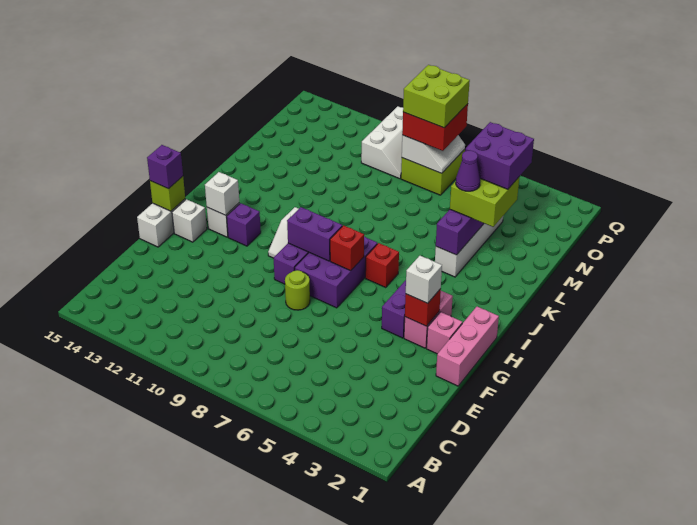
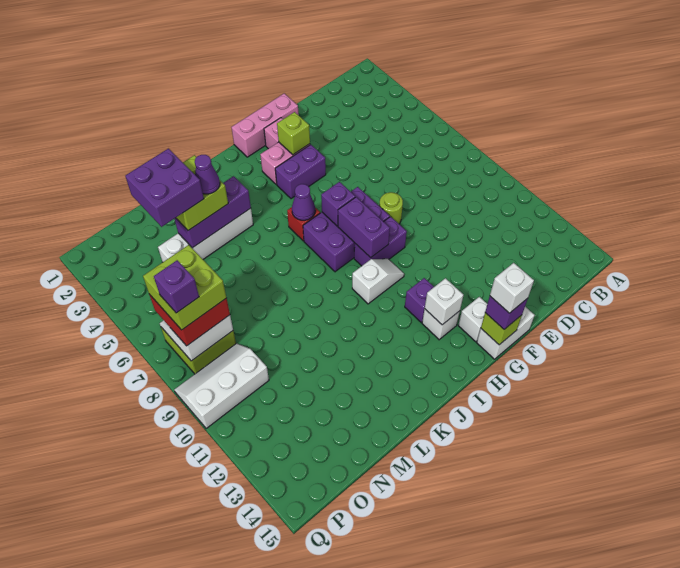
red 1x1 brick [405,289,441,326] -> lime 1x1 brick [277,112,310,155]
white 1x1 brick [406,256,442,303] -> white 1x1 brick moved to [490,263,534,313]
red 1x1 brick [330,225,364,271] -> purple 1x1 brick [321,182,355,226]
none -> purple 1x1 cone [292,184,315,220]
none -> purple 1x1 brick [154,260,199,313]

